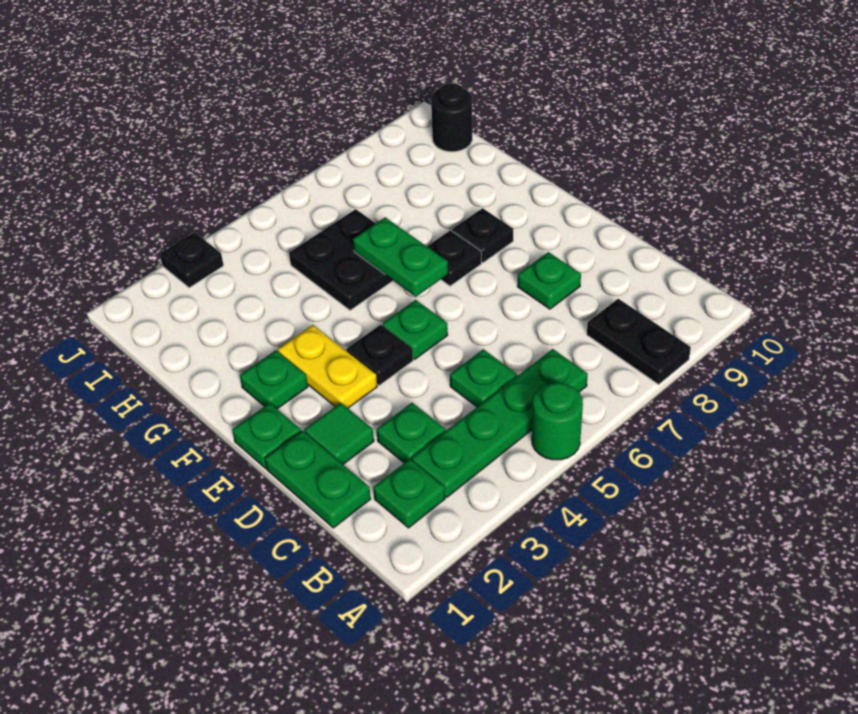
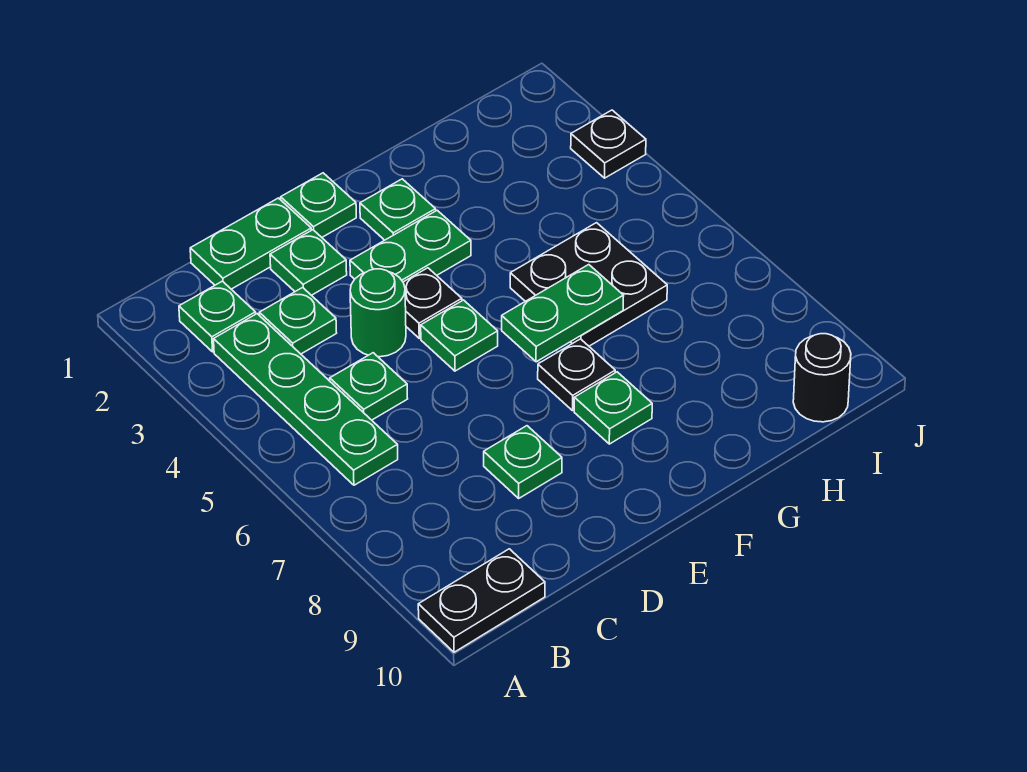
green 1x1 round brick [532,383,583,460] -> green 1x1 round brick moved to [350,269,406,357]
black 1x2 plate [587,299,691,384] -> black 1x2 plate moved to [418,549,545,652]
green 1x1 tile [304,403,374,464] -> green 1x1 plate [270,230,347,295]
yellow 1x2 plate [278,325,377,408] -> green 1x2 plate [350,210,471,282]
black 1x1 plate [452,208,513,263] -> green 1x1 plate [574,372,652,444]

